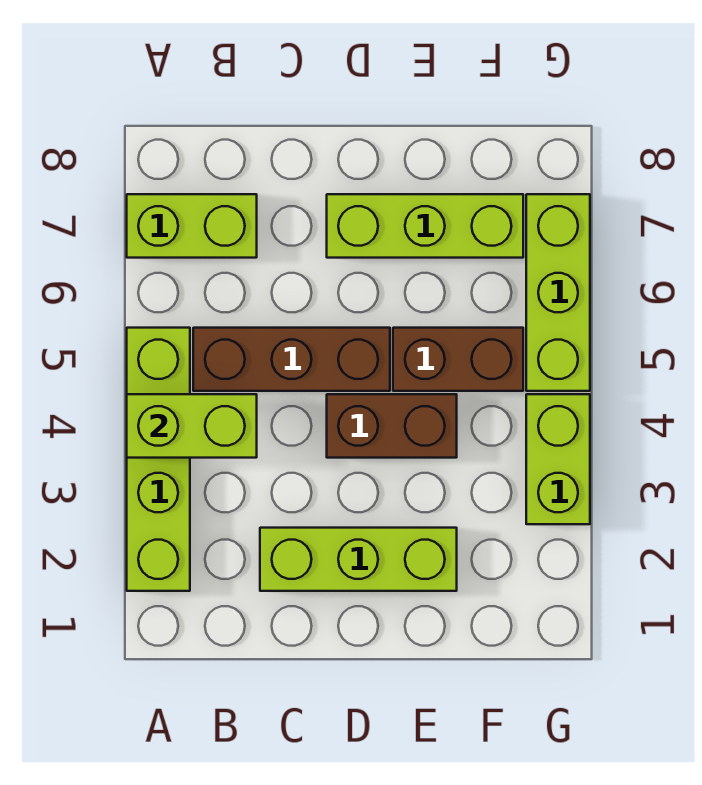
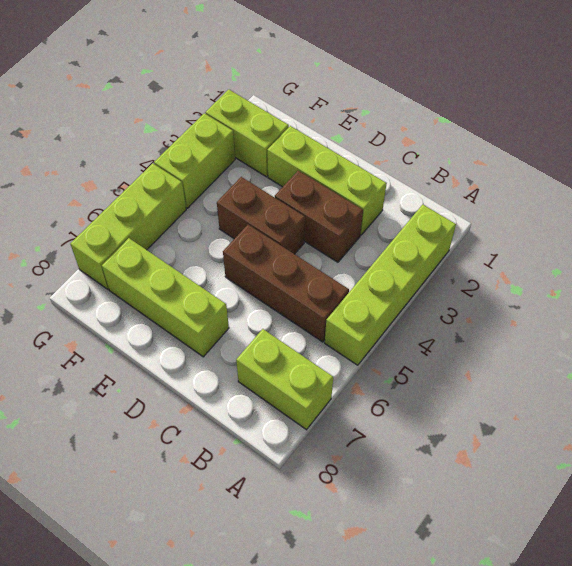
lime 1x2 brick [127,394,257,458] -> lime 1x2 brick moved to [205,89,289,177]
brown 1x2 brick [393,328,523,391] -> brown 1x2 brick moved to [275,171,363,262]

